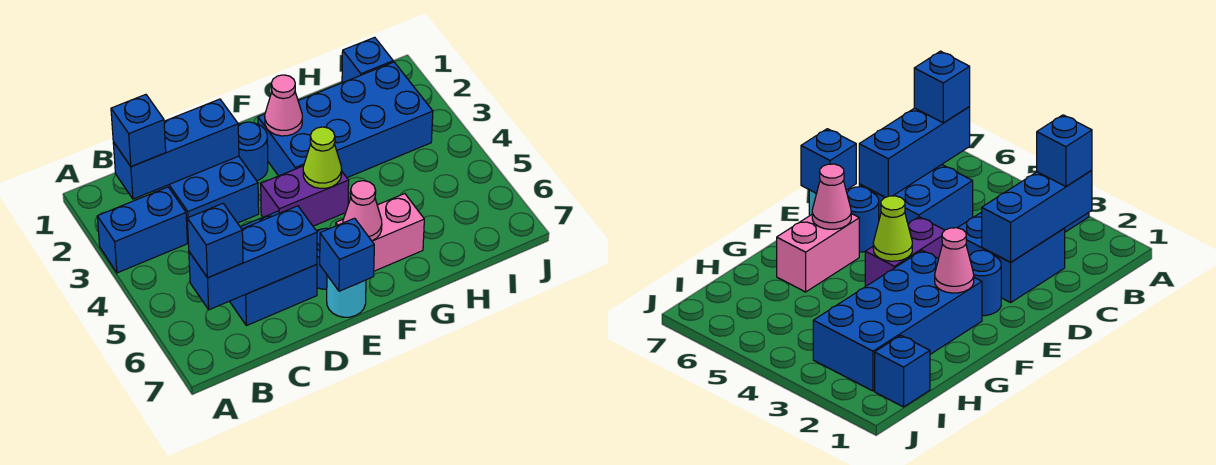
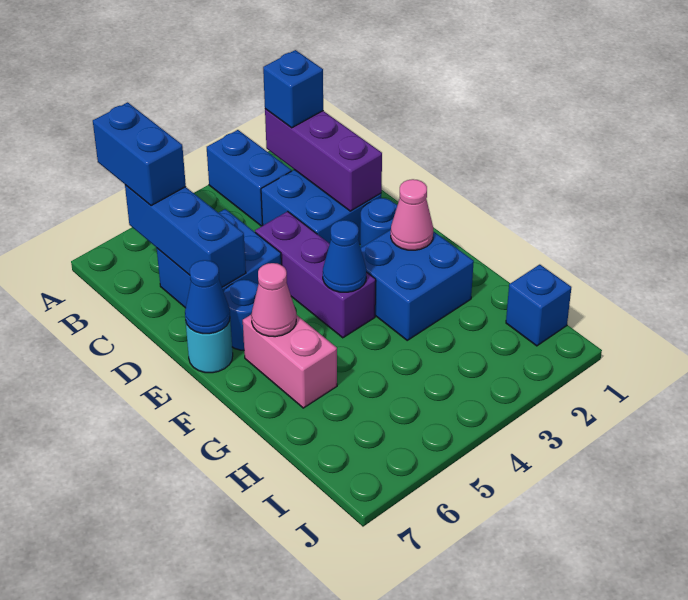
blue 1x3 brick [113,99,239,199] -> purple 1x3 brick [265,109,382,211]
blue 1x1 brick [187,204,243,278] -> blue 1x2 brick [93,102,186,206]
purple 1x2 brick [261,166,349,226] -> purple 1x3 brick [255,211,376,338]
blue 1x1 brick [320,218,374,291] -> blue 1x1 cone [185,260,230,334]
blue 2x4 brick [258,62,433,178] -> blue 2x2 brick [361,230,474,340]
lime 1x1 cone [303,127,342,188] -> blue 1x1 cone [323,220,366,292]

